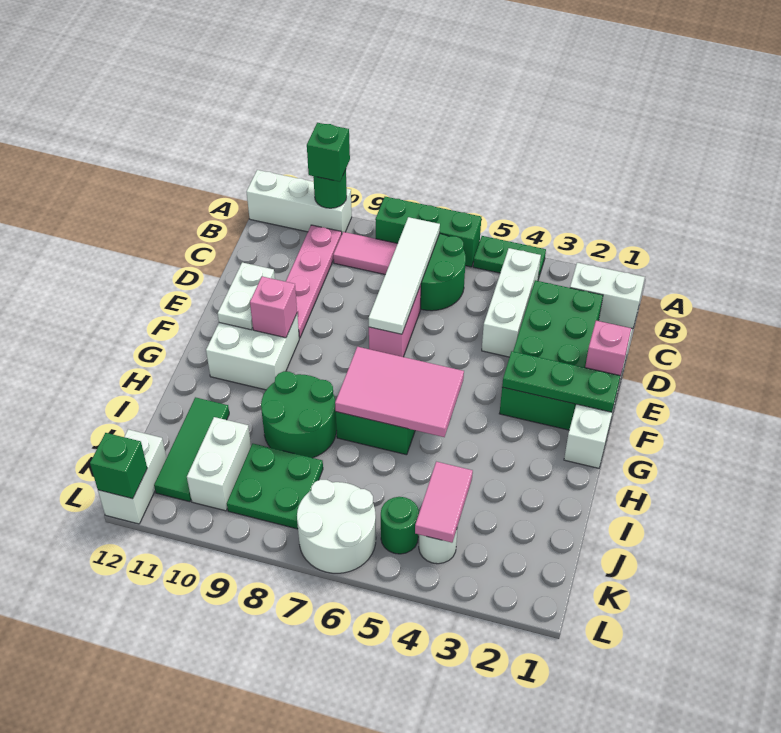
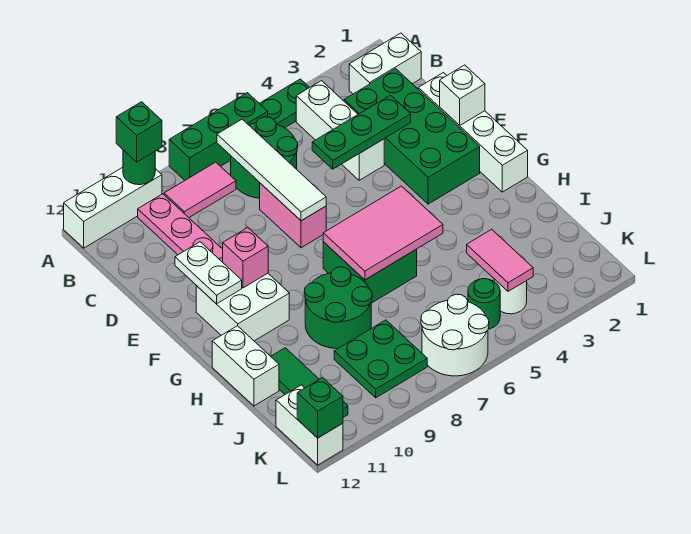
pink 1x1 brick [585,321,631,377] -> white 1x1 brick [440,65,485,125]
green 1x3 plate [502,351,620,412] -> green 1x3 plate moved to [312,95,411,169]
white 1x2 brick [187,417,251,511] -> white 1x2 brick moved to [212,326,279,406]

